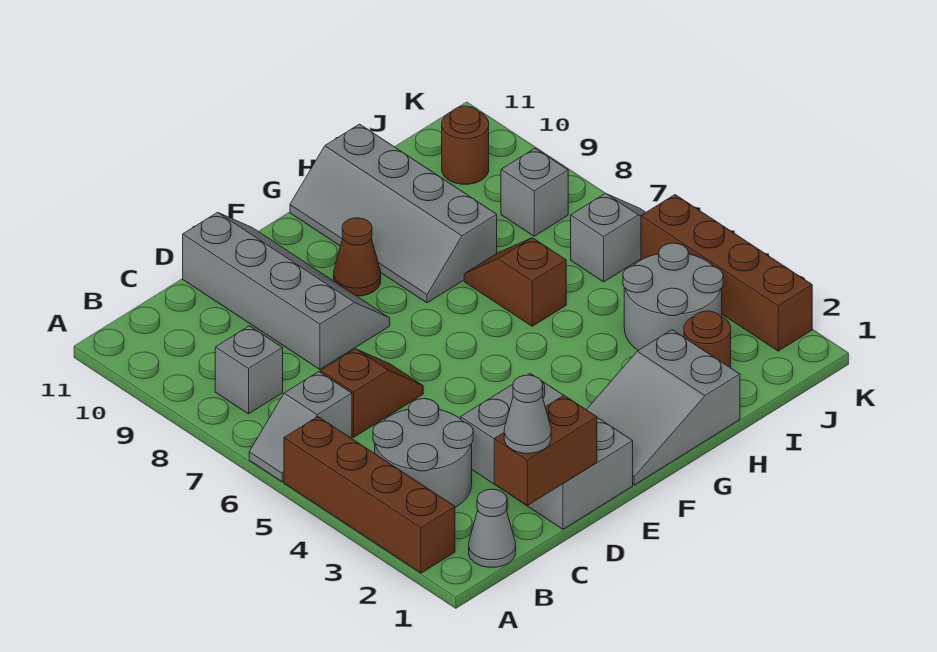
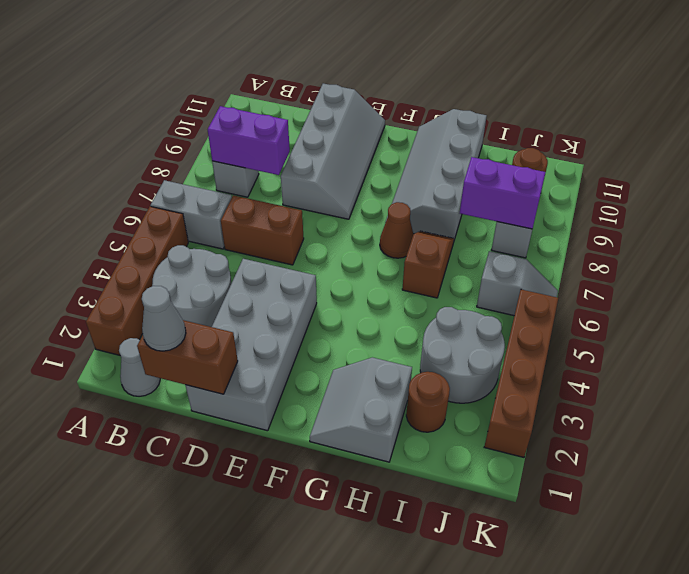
grey 1x2 slope [249,372,352,482] -> grey 1x2 brick [150,180,232,249]
none -> purple 1x2 brick [208,106,290,175]
brown 1x2 slope [321,349,423,437] -> brown 1x2 brick [221,195,304,265]
grey 2x3 brick [461,373,633,529] -> grey 2x4 brick [185,259,317,431]
grey 2x3 slope [586,330,740,485] -> grey 2x2 slope [310,357,412,462]
brown 1x1 cone [334,218,381,296] -> brown 1x1 cone moved to [380,202,413,258]
none -> purple 1x2 brick [460,157,546,229]

